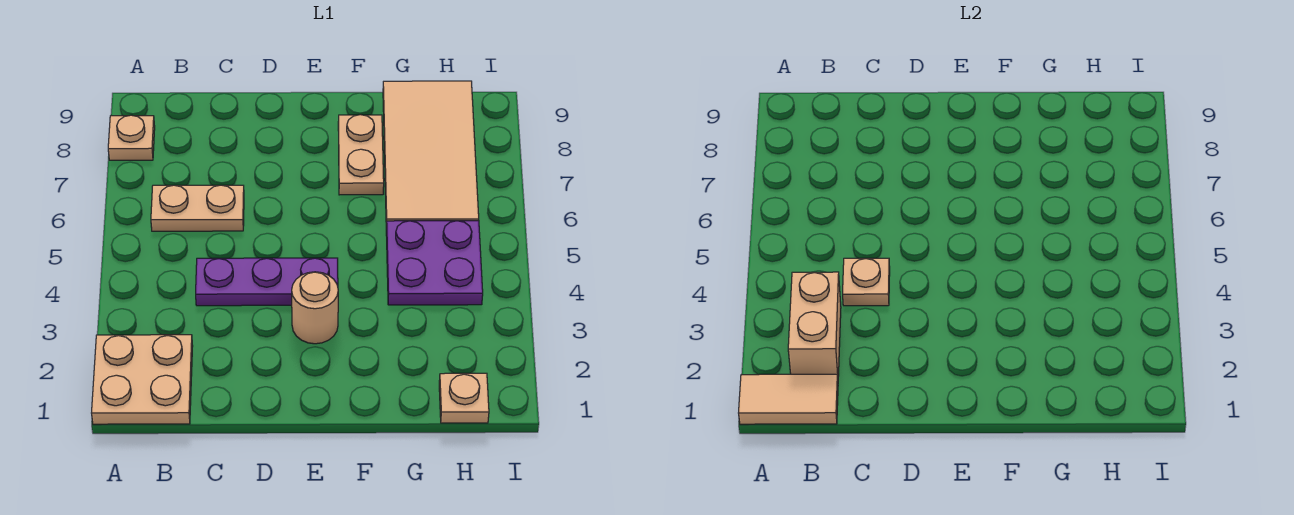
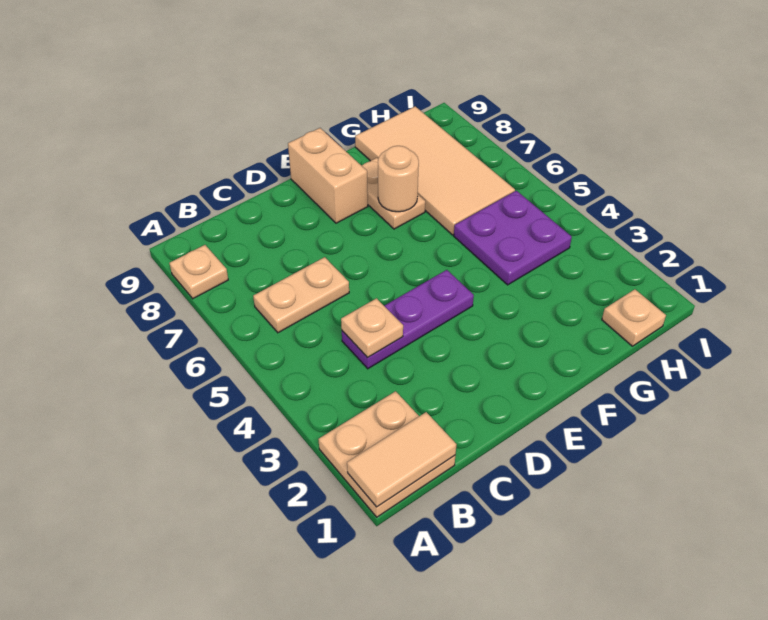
tan 1x2 brick [788,272,841,376] -> tan 1x2 brick moved to [288,128,368,223]
tan 1x1 round brick [292,272,338,344] -> tan 1x1 round brick moved to [378,146,419,212]

